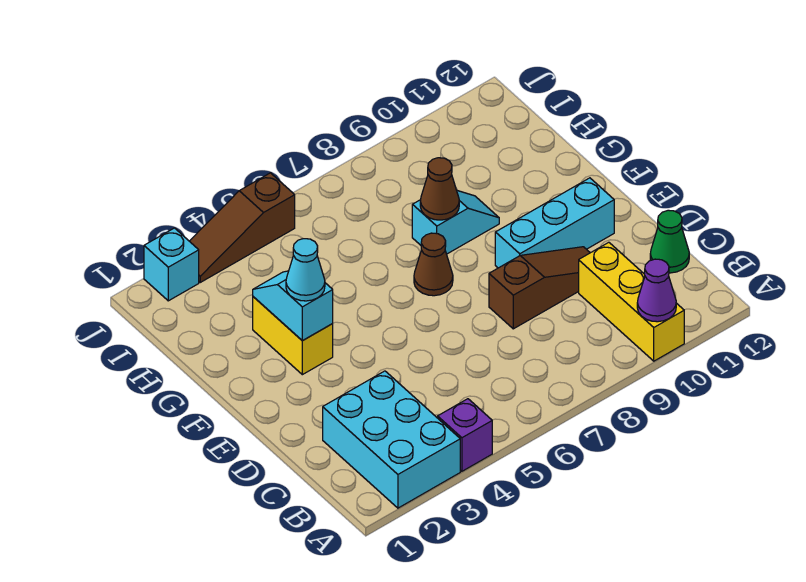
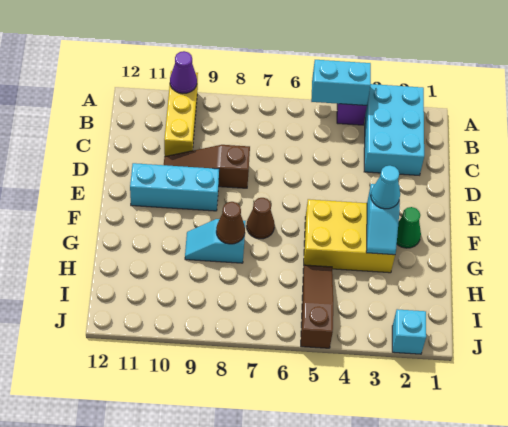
none -> cyan 1x2 brick [311,60,371,105]
green 1x1 cone [650,210,689,273] -> green 1x1 cone moved to [397,207,421,248]
yellow 1x2 brick [253,297,333,375] -> yellow 2x3 brick [304,199,395,273]
brown 1x3 slope [190,173,295,282] -> brown 1x3 slope turned to [301,265,333,348]

